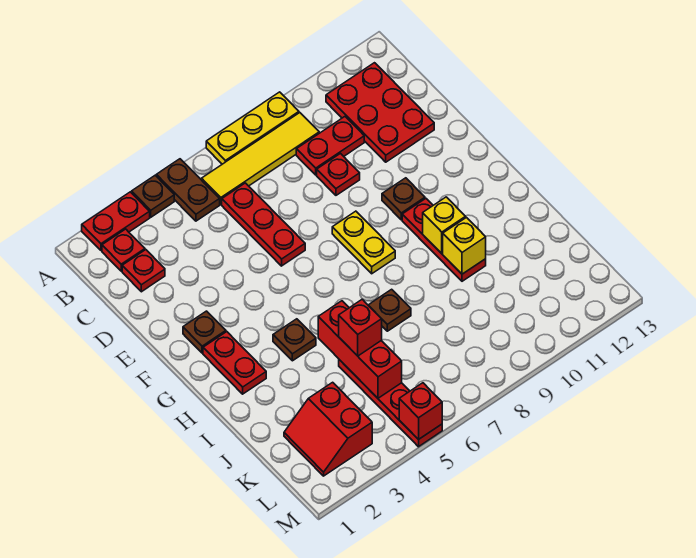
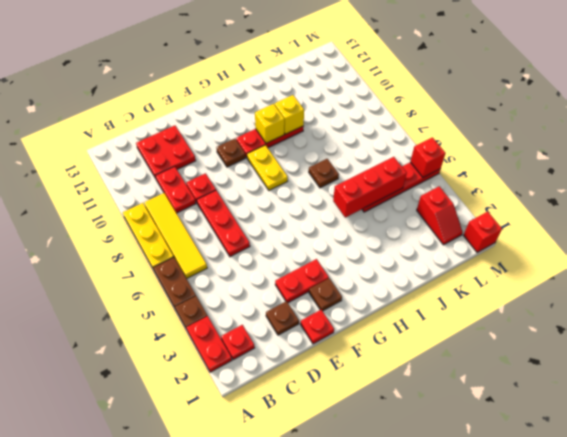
brown 1x2 plate [156,159,220,221] -> brown 1x2 plate turned to [153,257,196,308]
red 2x3 plate [326,63,434,162] -> red 2x2 plate [136,126,196,178]
red 1x1 plate [122,250,165,292] -> red 1x1 plate moved to [301,309,334,344]
red 1x3 plate [222,183,305,266] -> red 1x3 plate turned to [197,190,250,257]
yellow 1x2 plate [332,211,395,274] -> yellow 1x2 plate turned to [247,145,288,190]
red 1x2 plate [203,332,266,394] -> red 1x2 plate moved to [275,259,329,303]
brown 1x1 plate [273,319,316,361] -> brown 1x1 plate moved to [266,301,299,335]
red 1x1 brick [339,299,382,356] -> red 1x1 brick moved to [463,212,502,252]
red 2x2 slope [284,382,372,476] -> red 1x2 slope [417,186,463,245]

